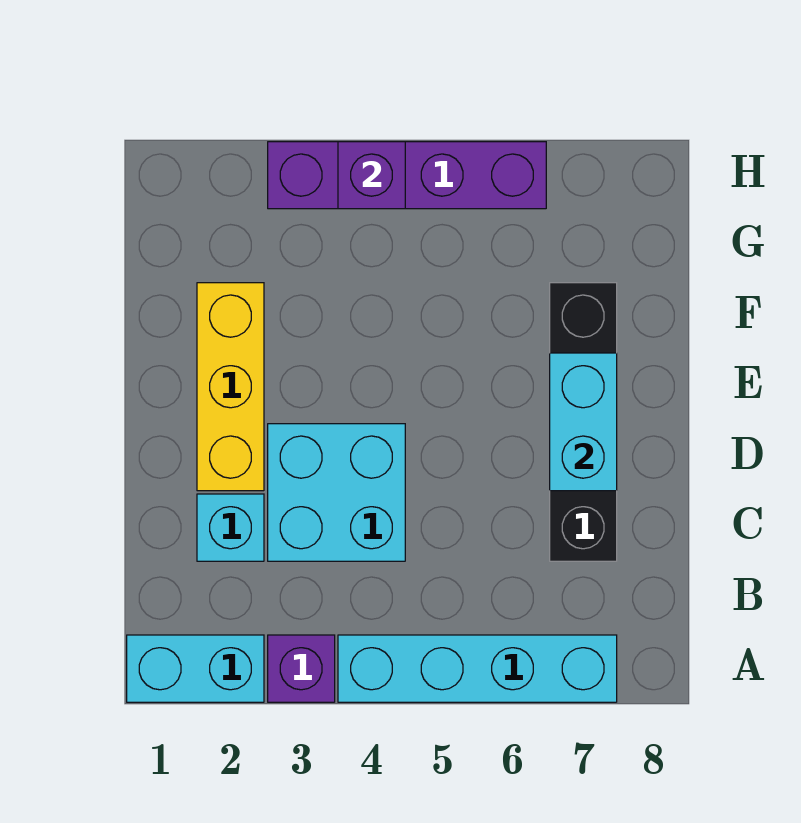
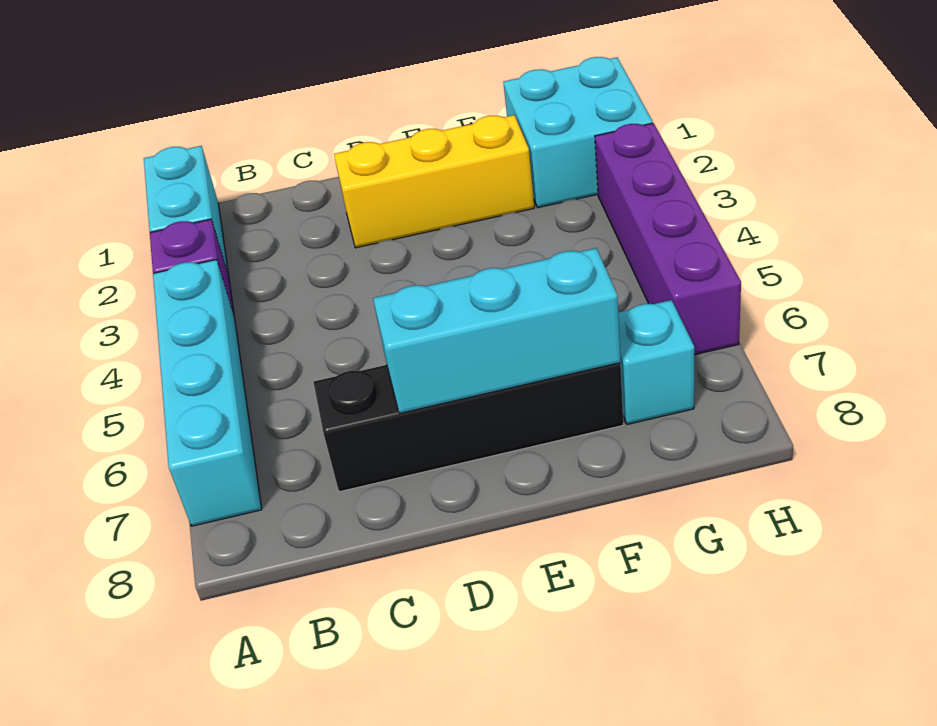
cyan 1x1 brick [197,494,264,561] -> cyan 1x1 brick moved to [618,300,694,424]
cyan 2x2 brick [268,424,405,561] -> cyan 2x2 brick moved to [503,57,653,208]
cyan 1x2 brick [550,353,617,491] -> cyan 1x3 brick [373,248,621,414]
purple 1x1 brick [338,142,405,209] -> none

